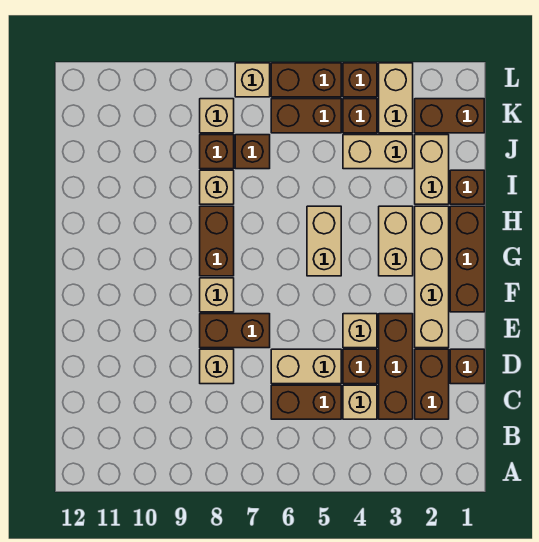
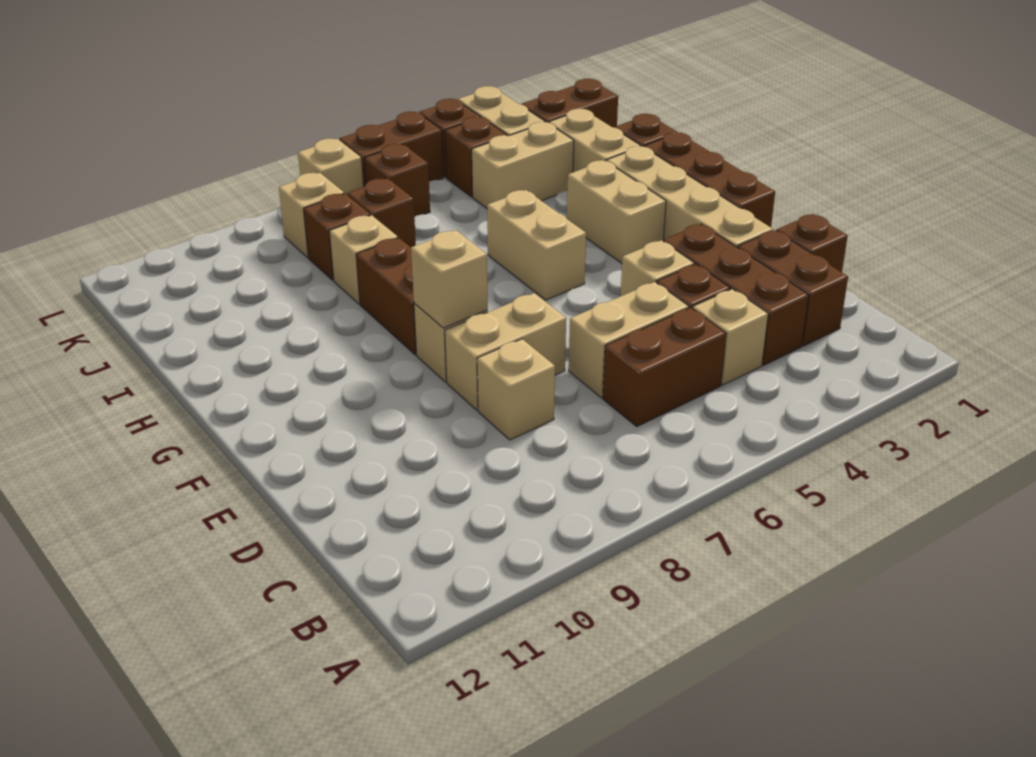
brown 1x2 brick [200,314,270,348] -> tan 1x2 brick [445,293,566,410]
none -> tan 1x1 brick [411,230,488,328]
brown 1x2 brick [271,99,341,133] -> brown 1x1 brick [364,144,430,217]

